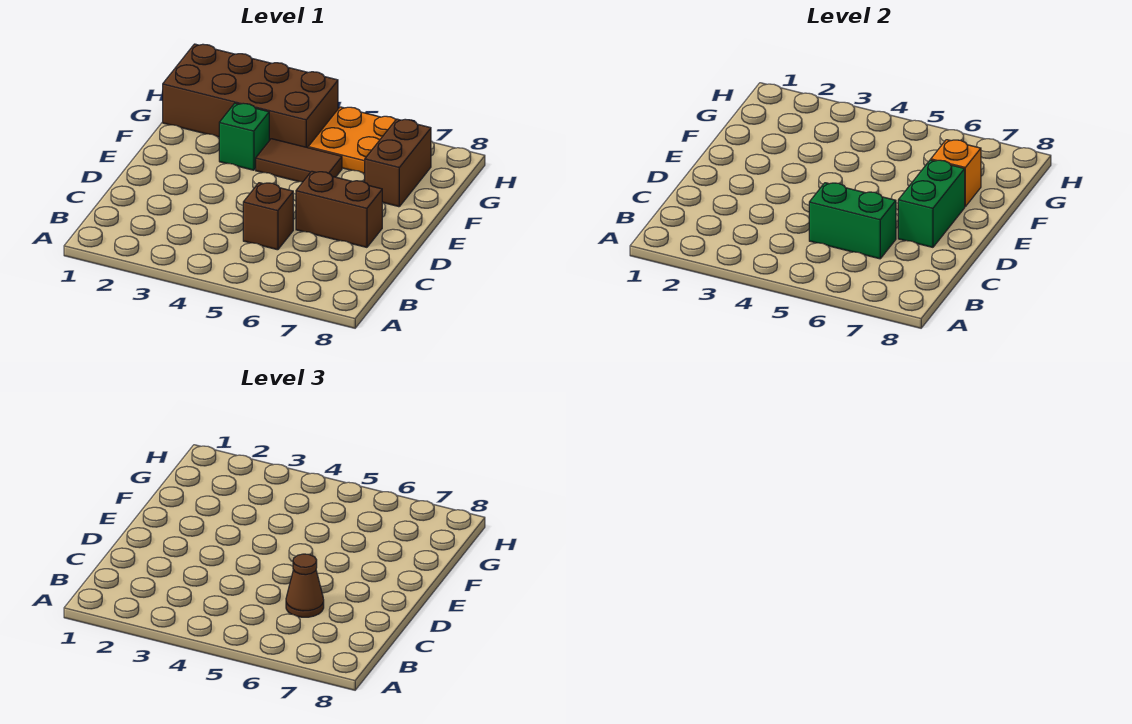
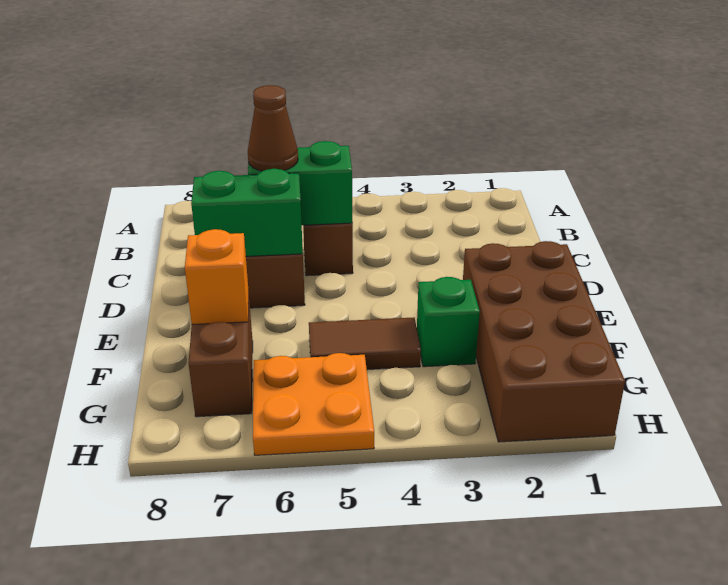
green 1x2 brick [898,160,965,247] -> green 1x2 brick turned to [191,169,303,256]
brown 2x4 brick [163,44,338,148] -> brown 2x4 brick turned to [463,241,625,442]

